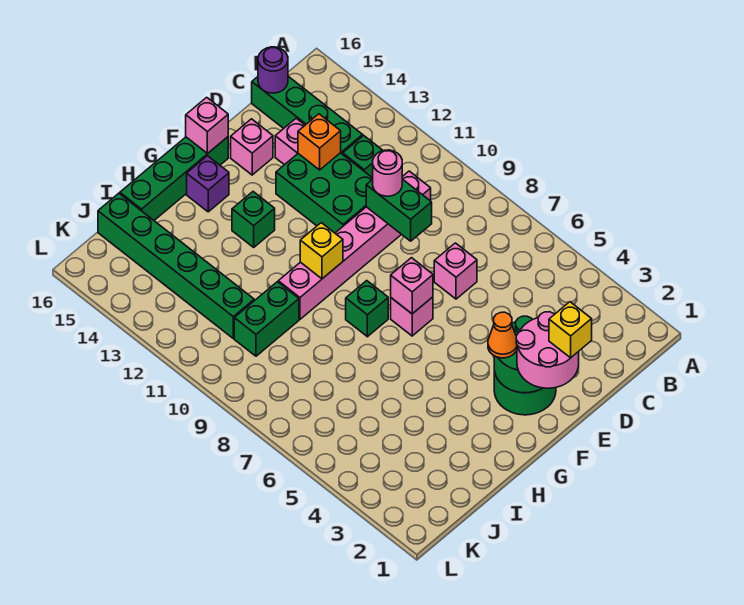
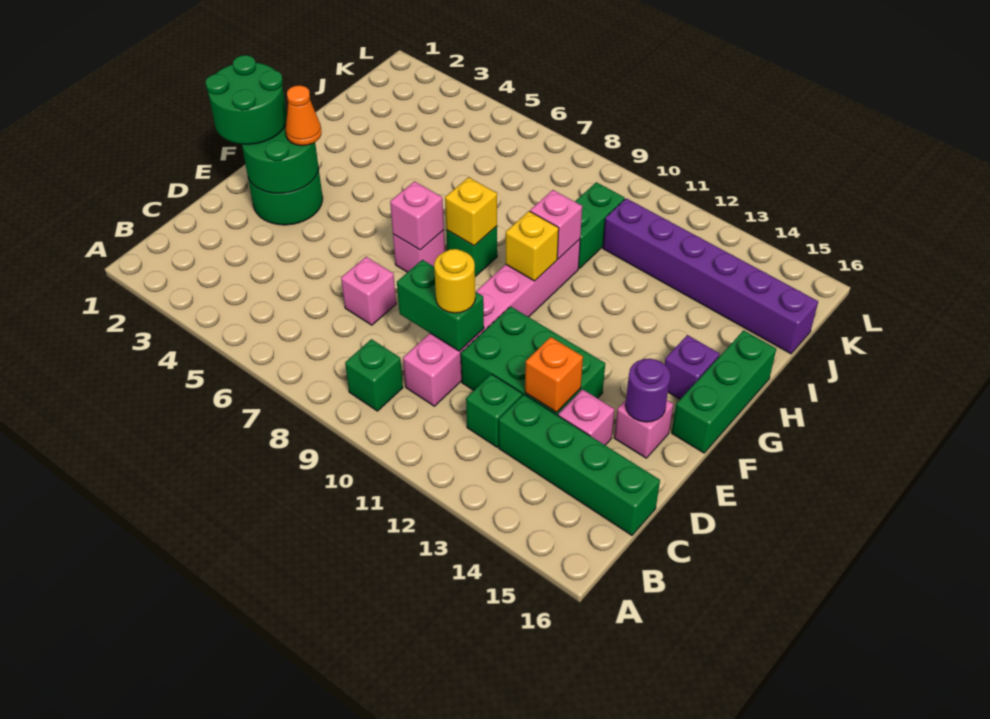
purple 1x1 round brick [258,47,288,93] -> purple 1x1 round brick moved to [626,359,670,422]
pink 1x1 round brick [373,150,402,196] -> yellow 1x1 round brick [434,249,475,313]
pink 2x2 round brick [516,312,579,388] -> green 2x2 round brick [206,55,287,144]
yellow 1x1 brick [549,302,592,358] -> yellow 1x1 brick moved to [445,177,497,246]
green 1x4 brick [120,137,228,220] -> green 1x3 brick [672,330,776,453]
pink 1x1 brick [186,97,228,153] -> pink 1x1 brick moved to [530,190,582,259]
green 1x1 brick [232,192,275,247] -> green 1x1 brick moved to [345,339,403,411]
green 1x6 brick [98,193,254,338] -> purple 1x6 brick [603,198,818,354]

